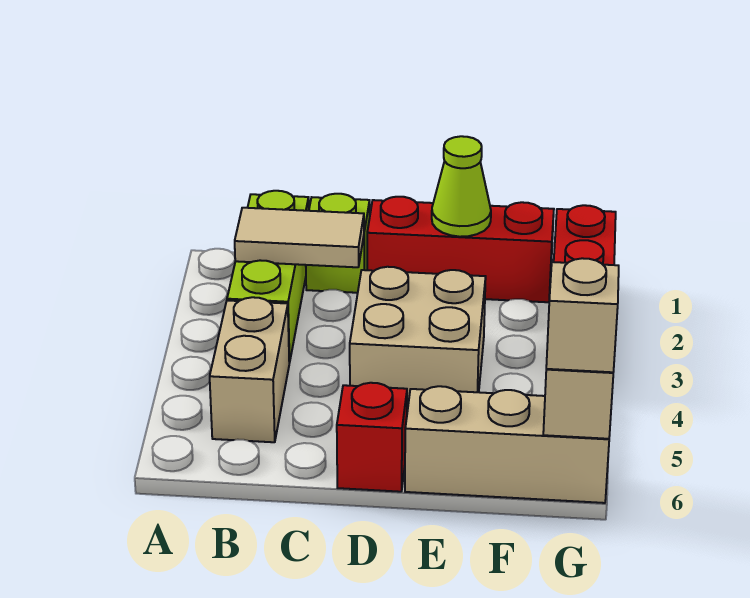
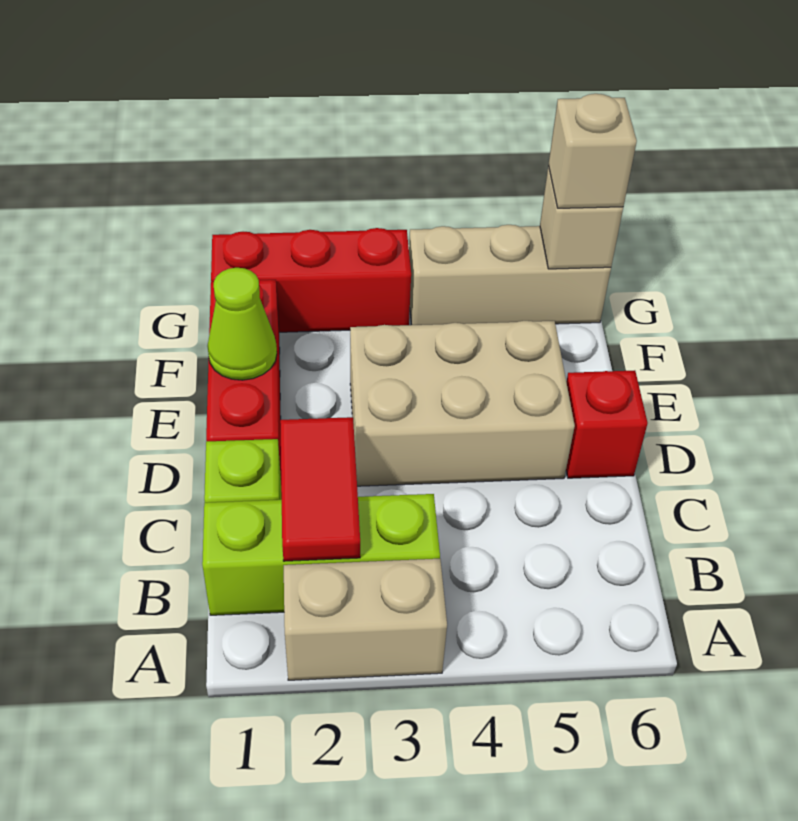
tan 1x2 tile [235,208,364,267] -> red 1x2 tile [280,417,360,561]
tan 1x2 brick [210,297,289,442] -> tan 1x2 brick moved to [284,559,447,680]
tan 2x2 brick [350,267,486,409] -> tan 2x3 brick [350,321,575,486]
tan 1x3 brick [405,386,609,503] -> tan 1x3 brick turned to [409,225,611,325]

